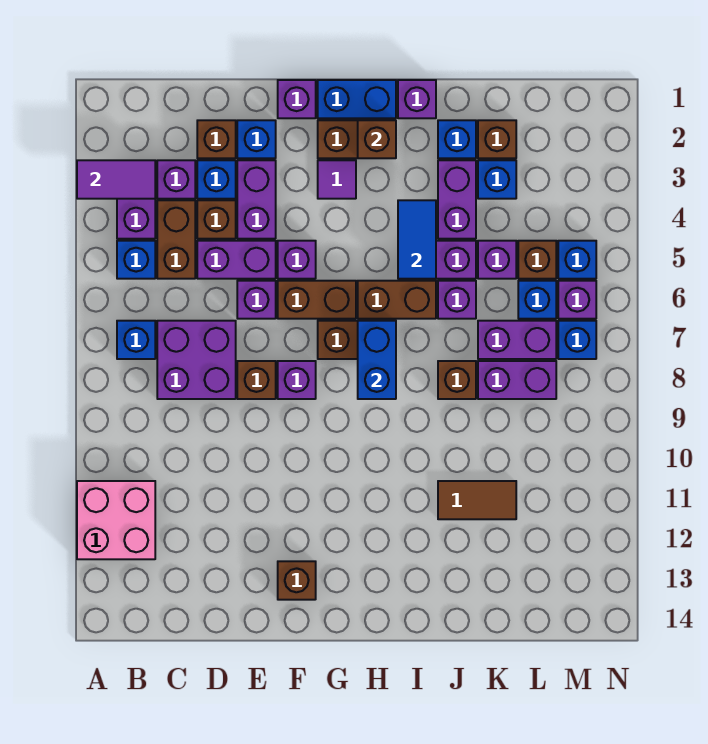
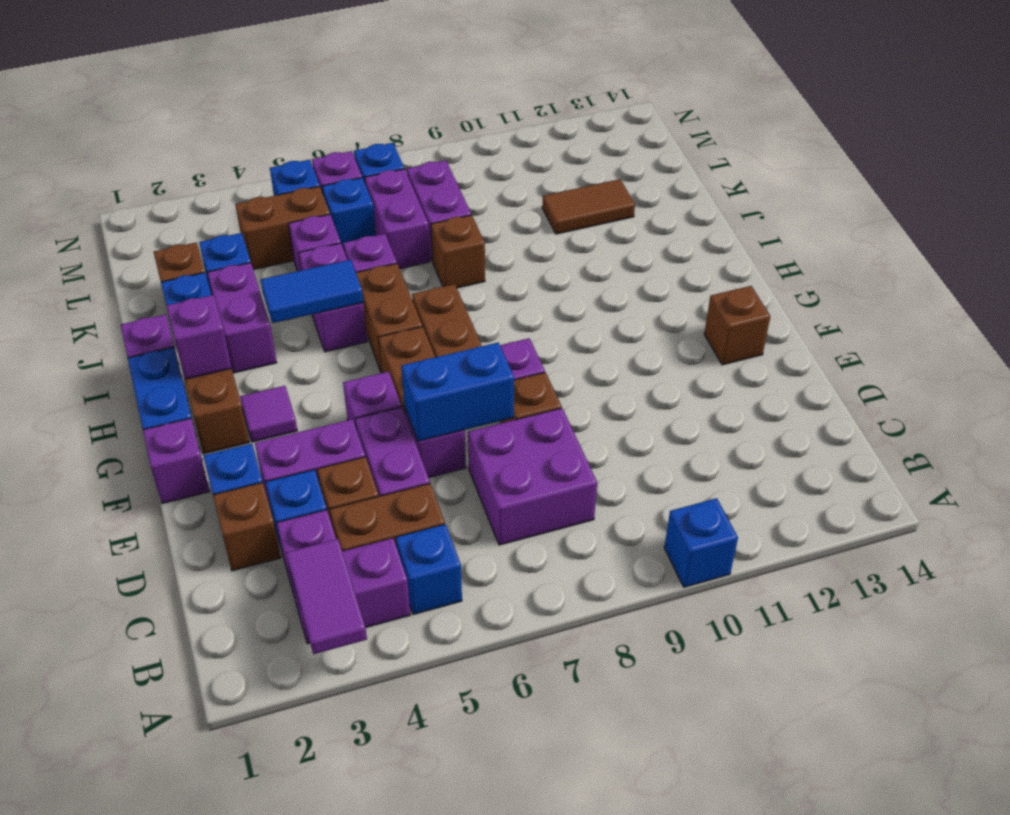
pink 2x2 brick [77,481,155,559] -> none
blue 1x1 brick [117,321,155,359] -> blue 1x1 brick moved to [664,498,738,587]
brown 1x1 brick [358,120,396,158] -> purple 1x1 brick [166,295,232,379]
blue 1x2 brick [358,321,396,399] -> blue 1x2 brick moved to [401,343,514,441]
purple 1x2 brick [438,160,476,239] -> purple 1x2 brick turned to [207,263,277,373]
brown 1x2 tile [438,481,516,519] -> brown 1x2 tile turned to [542,179,635,234]
brown 1x1 brick [518,241,556,279] -> brown 1x2 brick [235,186,330,270]

